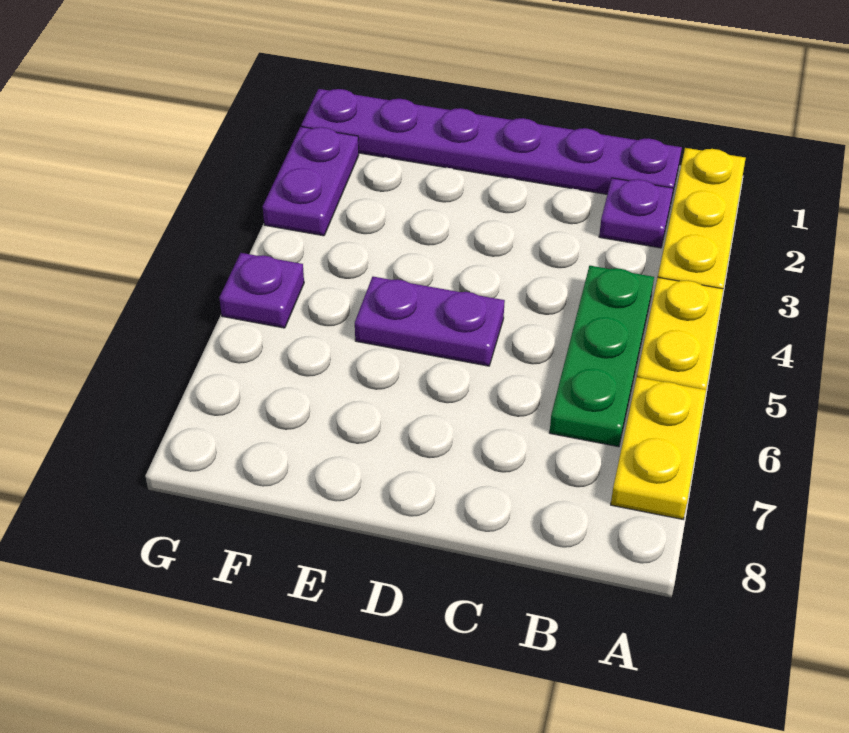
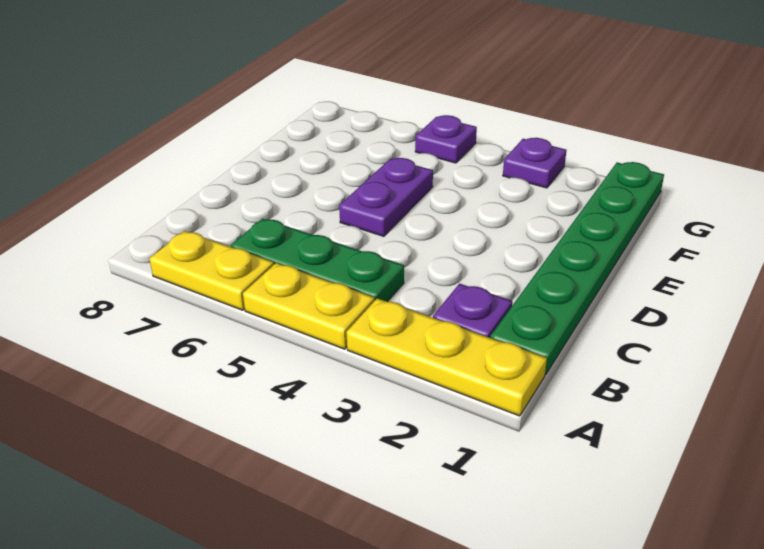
purple 1x6 plate [301,89,682,196] -> green 1x6 plate [490,162,664,375]
purple 1x2 plate [263,127,359,236] -> purple 1x1 plate [503,138,567,188]

